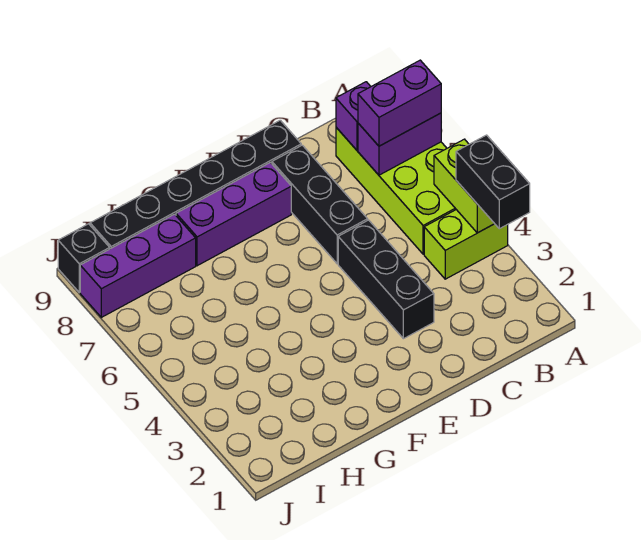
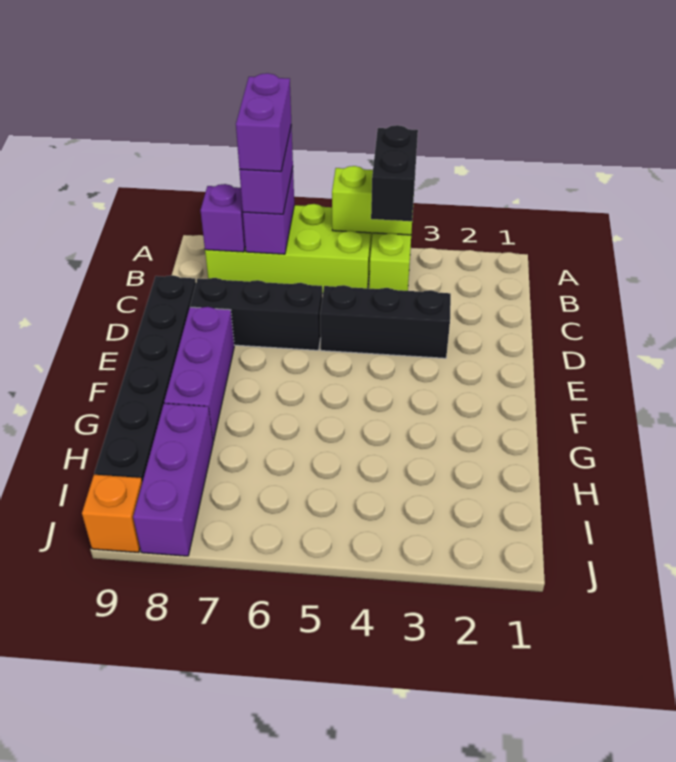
black 1x2 brick [456,135,530,229] -> black 1x2 brick turned to [371,125,418,221]
none -> purple 1x2 brick [236,73,291,172]
black 1x1 brick [58,224,110,292] -> orange 1x1 brick [82,475,142,552]

